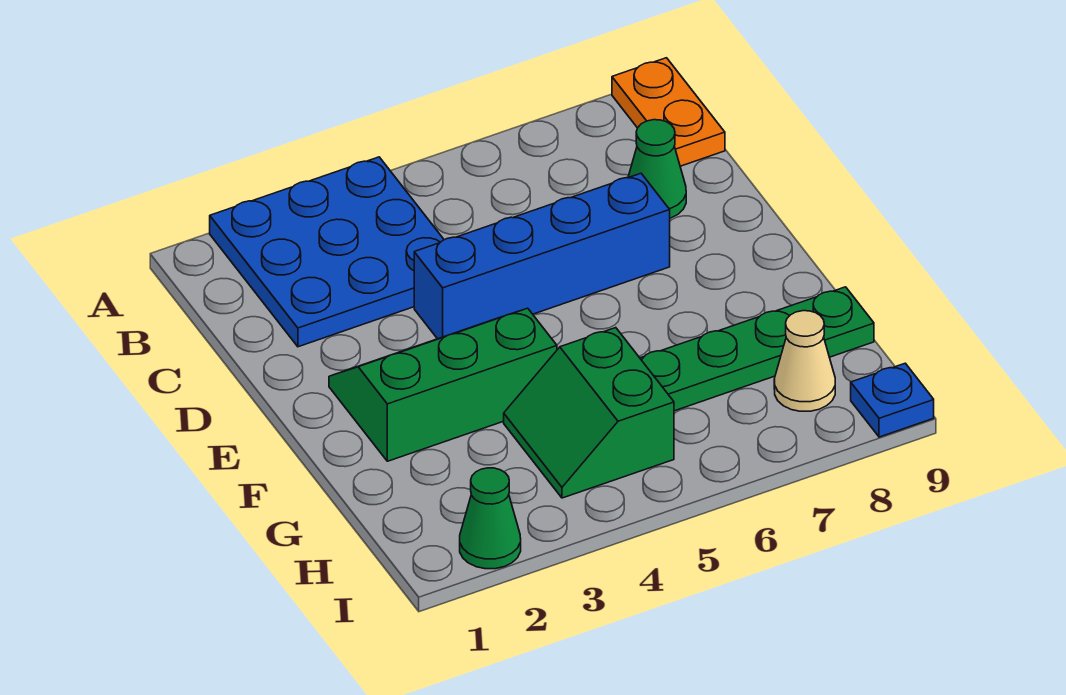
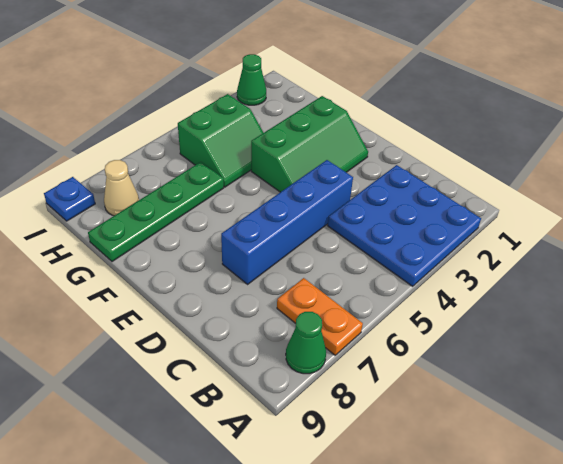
orange 1x2 plate [612,58,725,166] -> orange 1x2 plate moved to [277,278,363,355]
green 1x1 cone [628,120,686,218] -> green 1x1 cone moved to [286,312,326,374]
green 2x2 slope [504,328,674,498] -> green 2x2 slope turned to [178,94,263,187]

